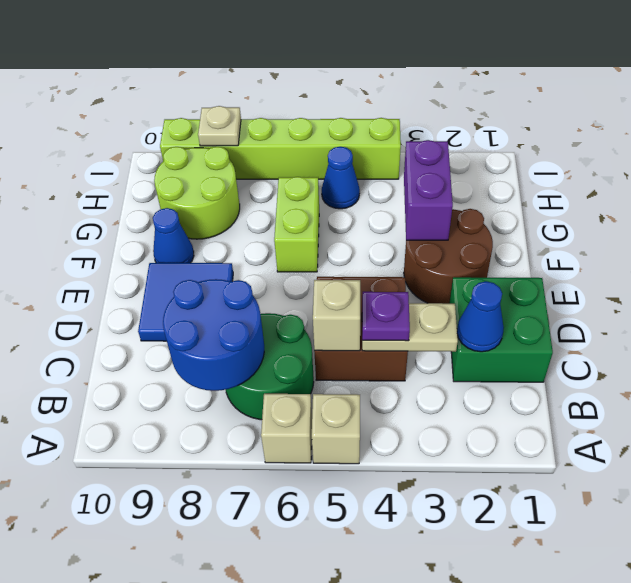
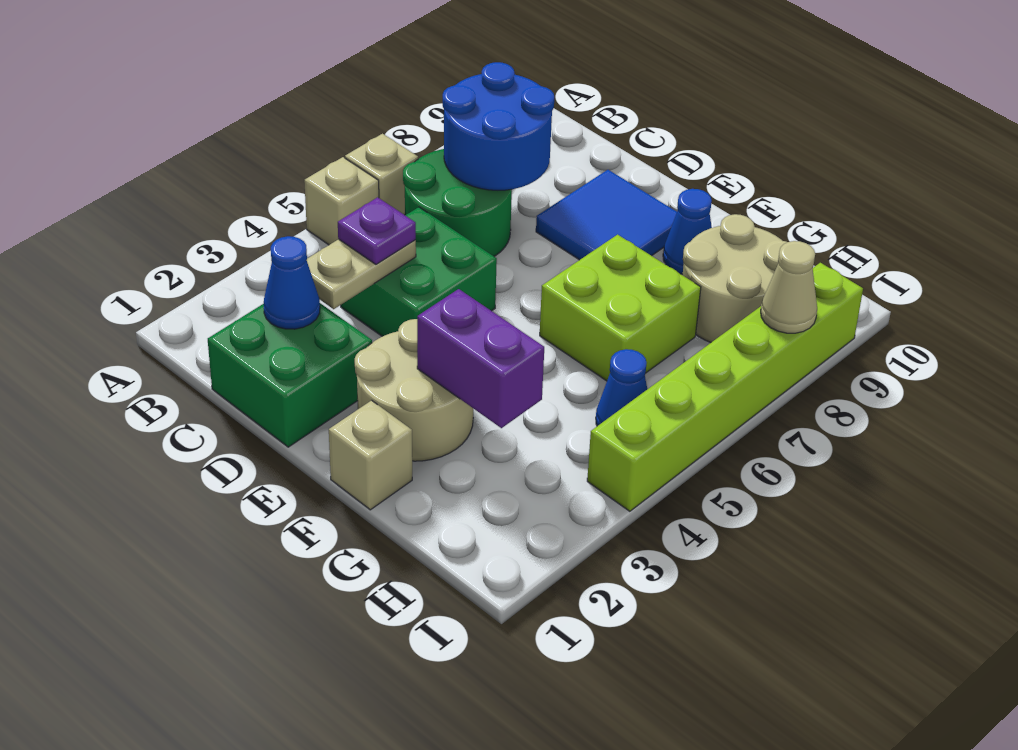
brown 2x2 brick [314,277,408,381] -> green 2x2 brick [341,207,497,336]
tan 1x1 brick [313,280,360,351] -> tan 1x1 brick moved to [329,400,412,510]
brown 2x2 round brick [404,209,493,304] -> tan 2x2 round brick [355,319,473,461]
lime 1x2 brick [274,177,319,272] -> lime 2x2 brick [540,235,701,381]
lime 2x2 round brick [154,147,240,239] -> tan 2x2 round brick [683,214,787,342]
tan 1x1 plate [198,106,241,146] -> tan 1x1 cone [761,241,817,333]

